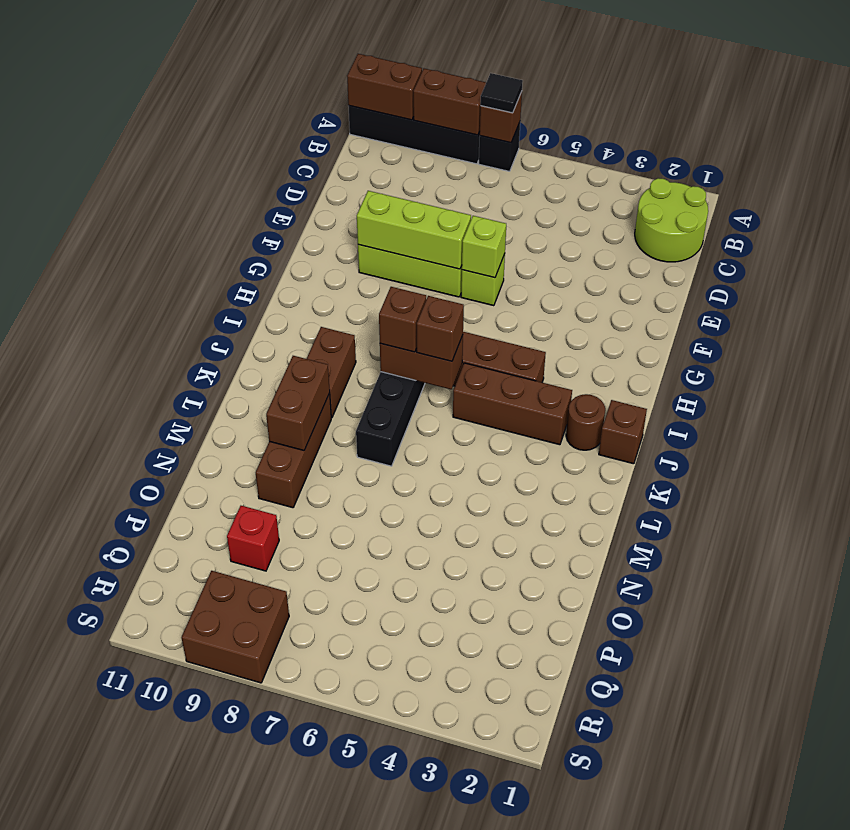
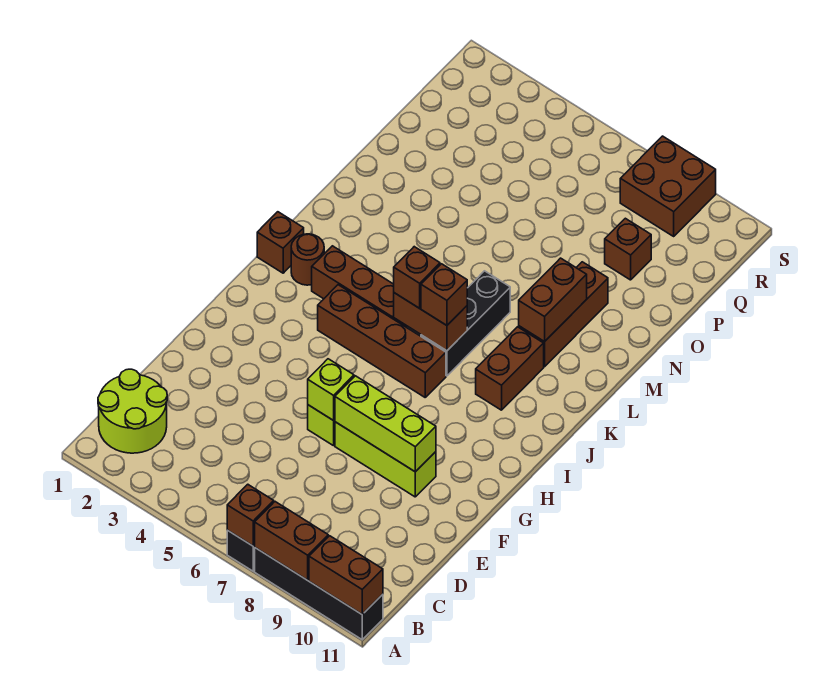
black 1x1 tile [481,73,523,113] -> none
red 1x1 brick [227,506,279,571] -> brown 1x1 brick [605,218,651,280]

